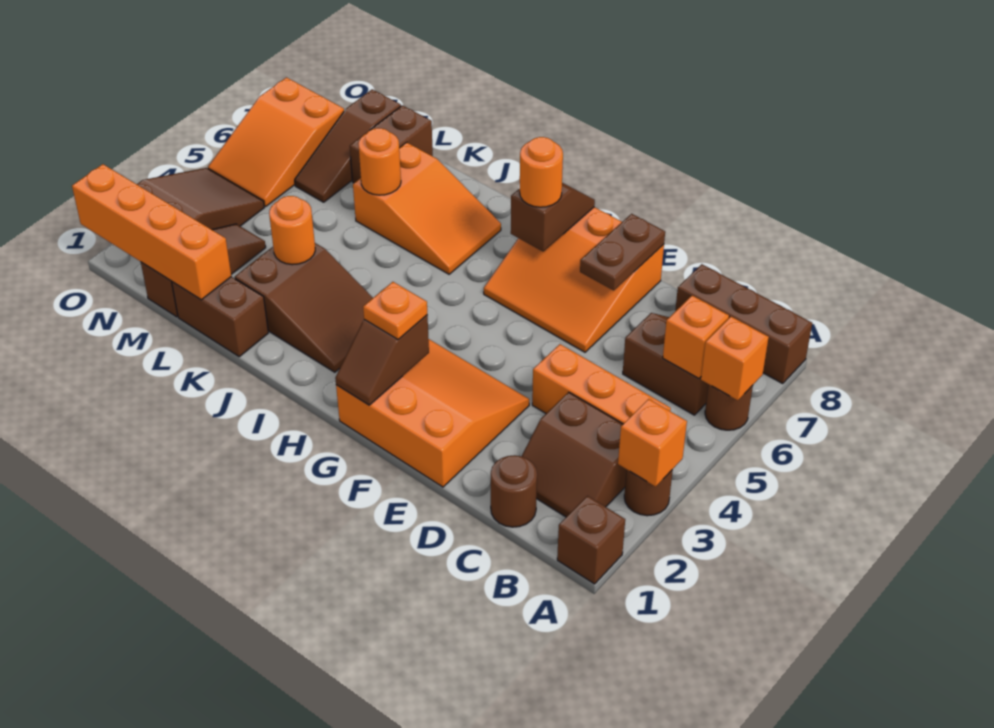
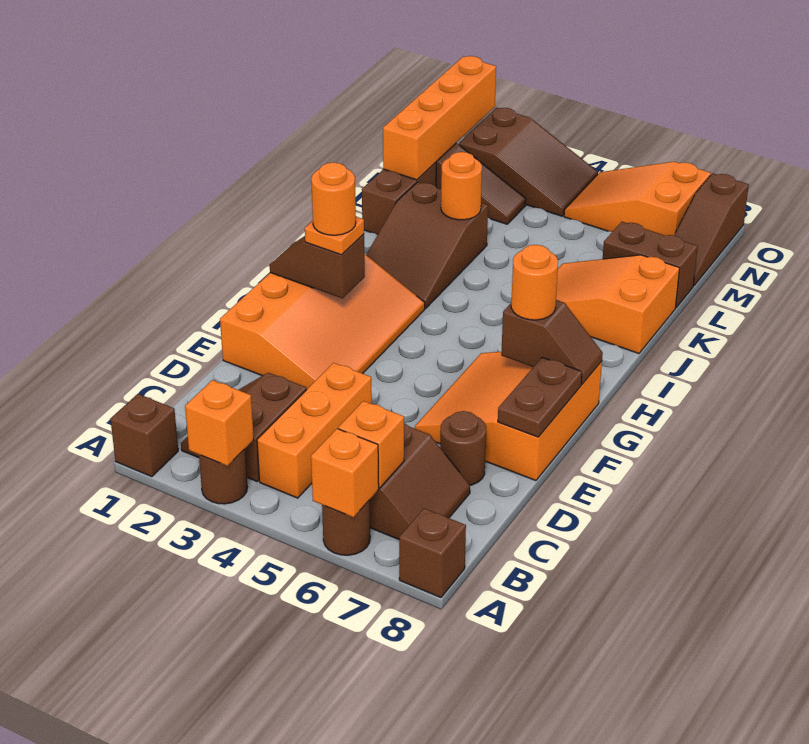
brown 1x3 brick [675,264,812,384] -> brown 1x1 brick [399,508,466,598]
brown 1x1 round brick [491,455,537,527] -> brown 1x1 round brick moved to [440,411,486,485]
orange 3x3 slope [336,339,529,487] -> orange 3x4 slope [220,254,425,389]
brown 1x2 plate [580,214,665,291] -> brown 1x2 plate turned to [498,357,582,437]
orange 2x3 slope [353,142,501,274] -> orange 2x3 slope turned to [556,255,680,354]
orange 1x1 round brick [358,128,401,195] -> orange 1x1 round brick moved to [311,162,356,235]
brown 1x3 slope [295,89,401,202] -> brown 1x3 slope turned to [674,173,749,286]

